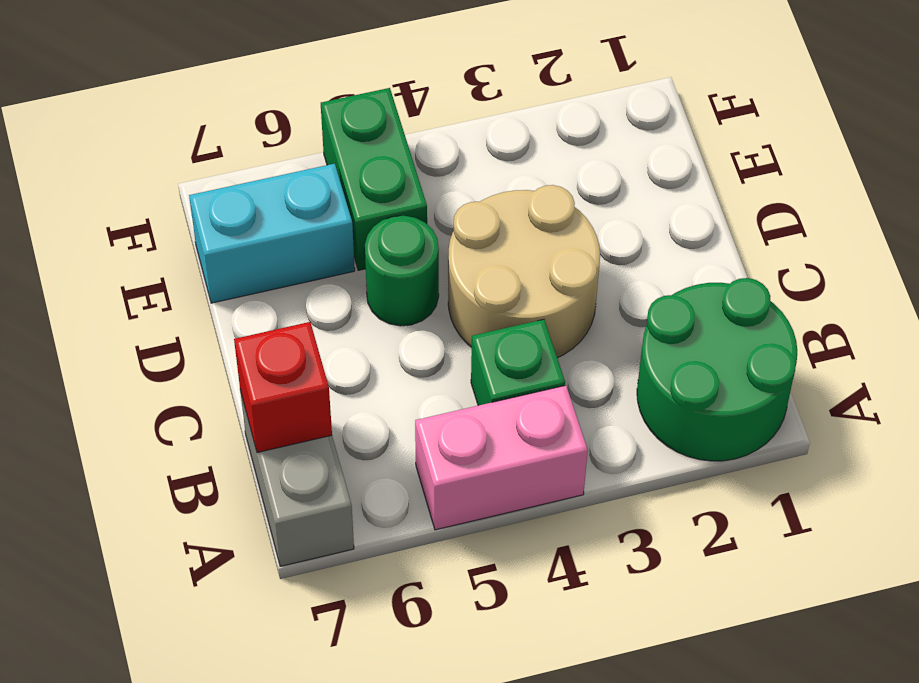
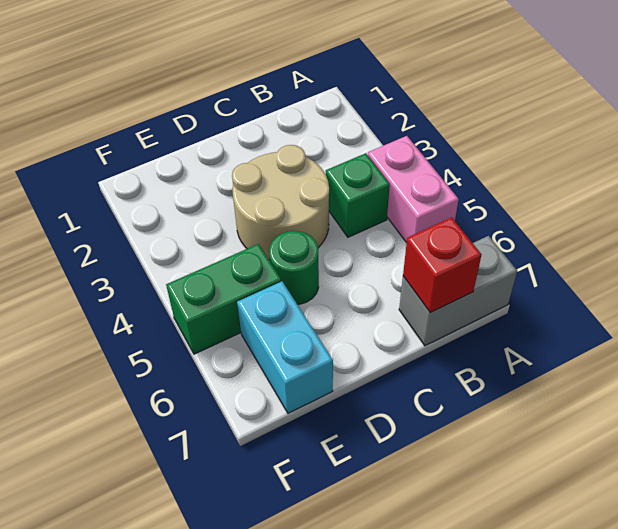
green 2x2 round brick [637,278,797,461] -> none

